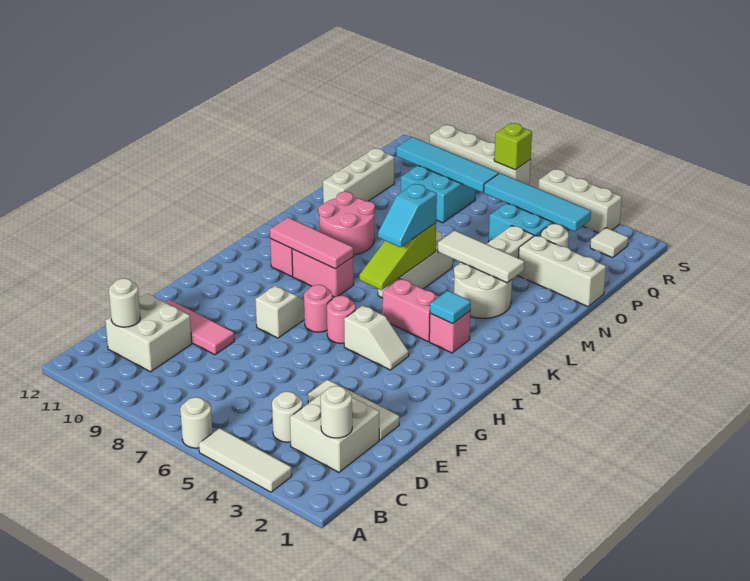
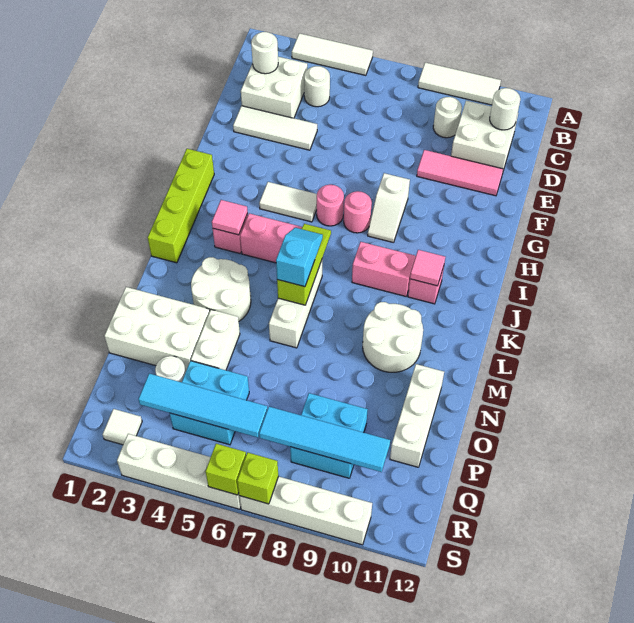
white 1x1 round brick [180,397,212,448] -> white 1x1 round brick moved to [433,97,462,138]
none -> lime 1x4 brick [148,149,214,263]
white 1x2 slope [344,305,409,370] -> white 1x2 tile [259,182,317,222]
cyan 1x1 tile [430,291,471,324] -> pink 1x1 tile [212,200,248,235]
pink 1x3 tile [270,218,353,269] -> pink 1x1 tile [410,250,445,286]
pink 2x2 round brick [318,192,375,255] -> white 2x2 round brick [363,302,423,372]
white 1x3 tile [438,231,524,283] -> white 1x3 tile moved to [418,62,501,105]
white 1x3 brick [518,236,606,307] -> white 2x3 brick [104,287,210,371]
white 1x3 brick [538,169,622,233] -> white 1x4 brick [117,434,241,509]
none -> lime 1x1 brick [206,444,246,495]

